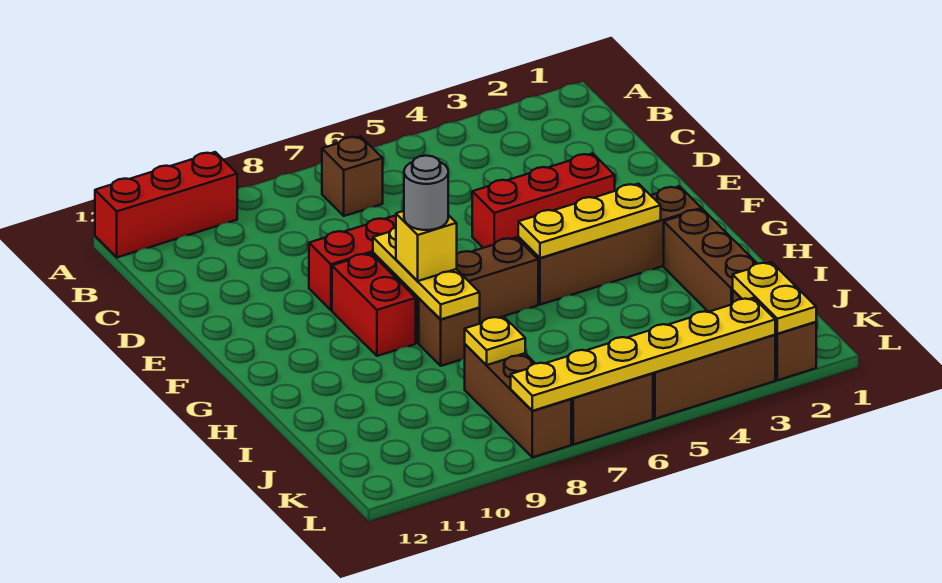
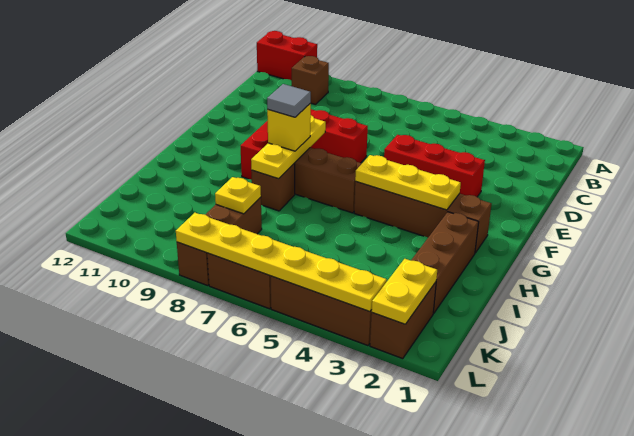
red 1x3 brick [95,152,237,257] -> red 1x2 brick [257,31,317,80]
brown 1x1 brick [322,136,383,216] -> brown 1x1 brick moved to [292,56,329,104]
grey 1x1 round brick [404,156,448,230] -> grey 1x1 tile [267,84,311,117]

